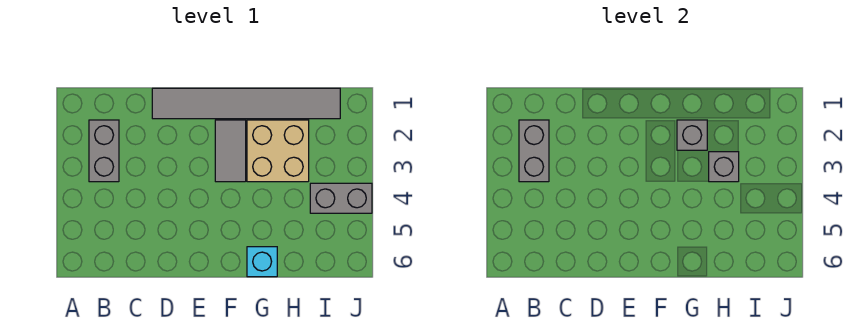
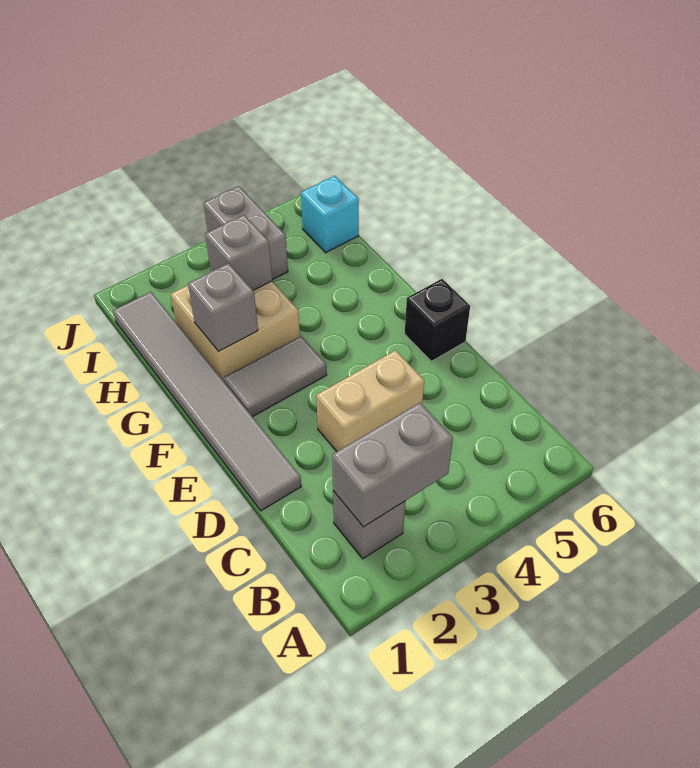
grey 1x2 brick [89,120,119,182] -> grey 1x1 brick [333,491,405,559]
none -> tan 1x2 brick [316,350,424,451]
none -> black 1x1 brick [405,279,470,361]
cyan 1x1 brick [247,247,277,277] -> cyan 1x1 brick moved to [301,176,359,253]

